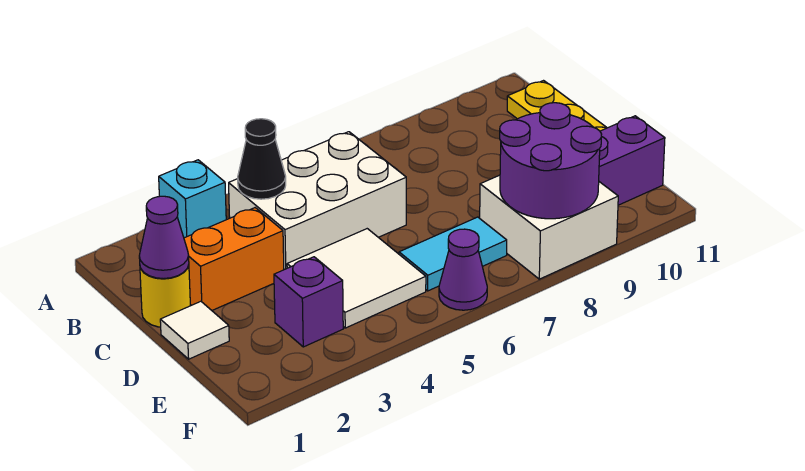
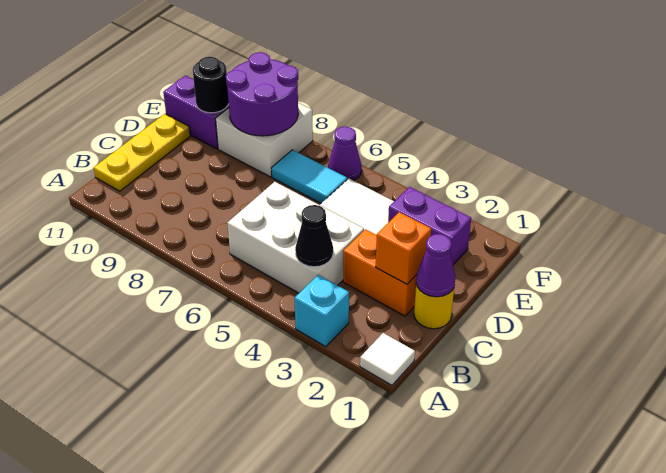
none -> orange 1x1 brick [376,212,431,284]
white 1x1 tile [160,301,229,359] -> white 1x1 tile moved to [360,333,415,385]
purple 1x1 brick [274,257,343,347] -> purple 1x2 brick [388,187,471,265]
none -> black 1x1 round brick [193,57,229,113]

